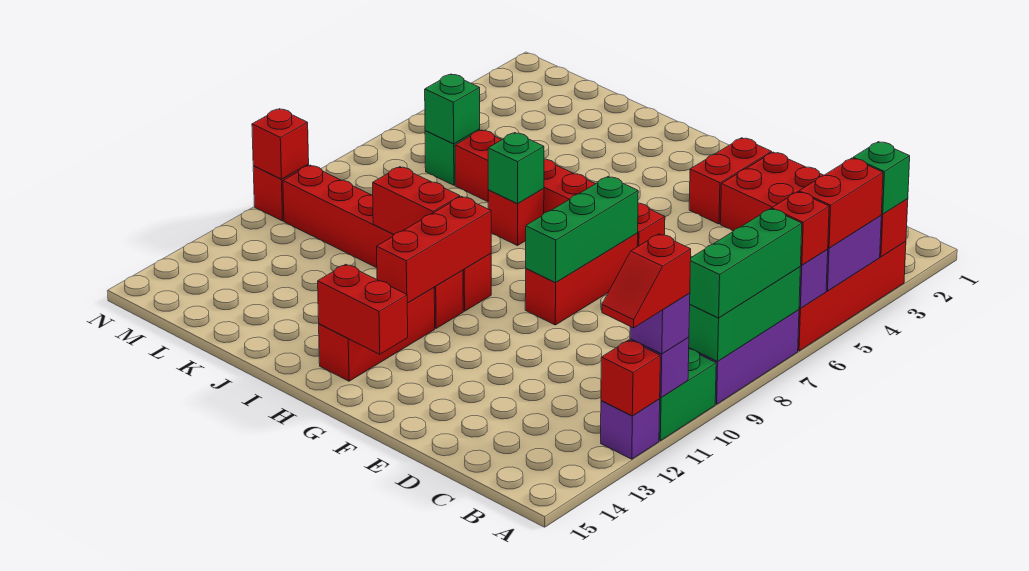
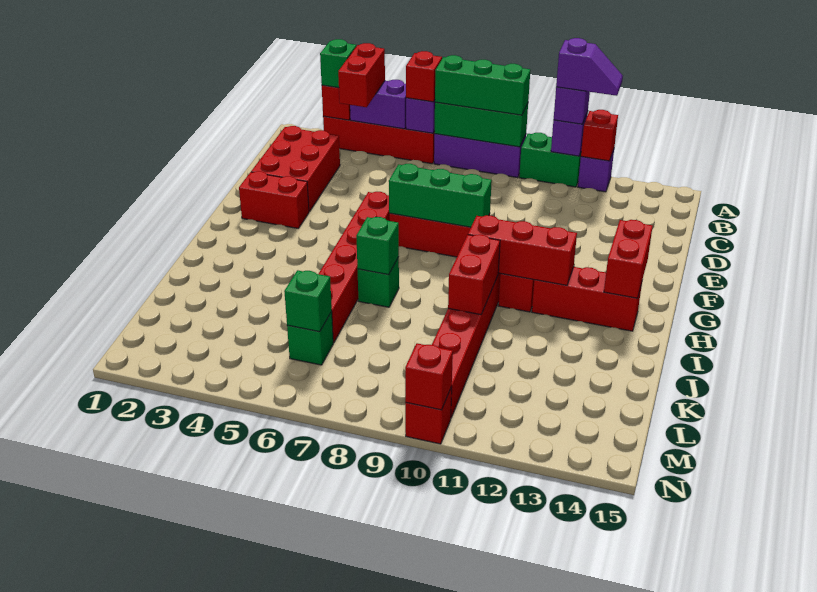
red 1x2 brick [799,158,883,248] -> red 1x2 brick turned to [338,43,385,107]
red 1x2 slope [602,234,691,328] -> purple 1x2 slope [556,38,623,96]
red 1x1 brick [488,189,544,246] -> green 1x1 brick [358,257,399,307]

